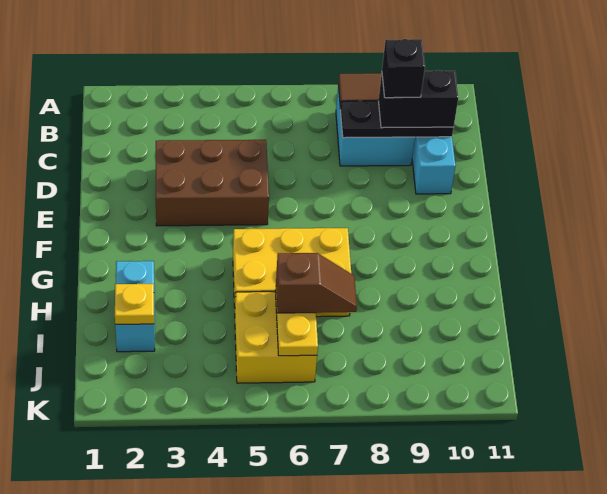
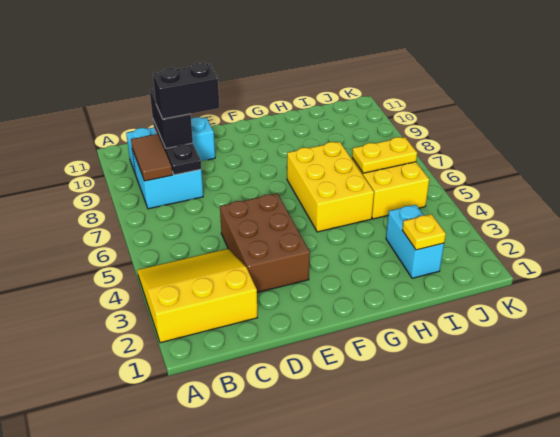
none -> yellow 3x3 slope [137,249,257,343]
black 1x1 brick [382,39,425,98] -> black 1x2 brick [153,63,219,119]
cyan 1x2 brick [115,261,155,352] -> cyan 1x2 brick turned to [386,205,444,278]
brown 1x2 slope [276,253,357,313] -> none

